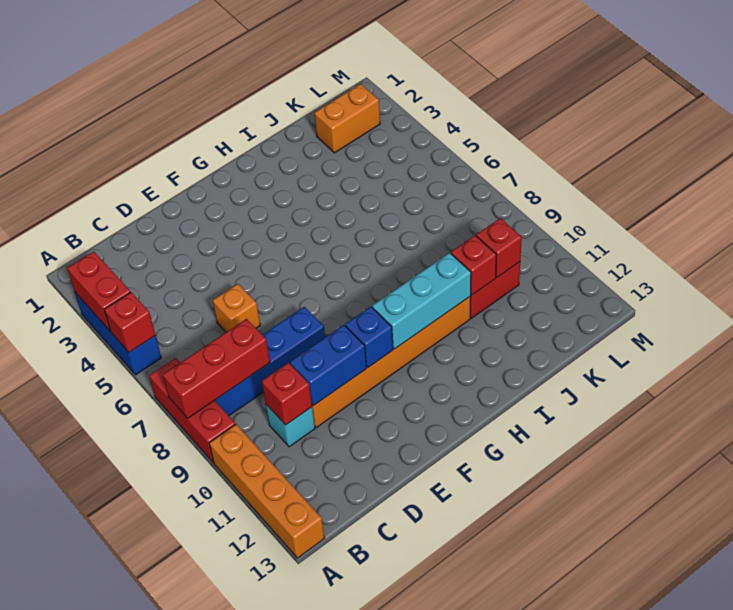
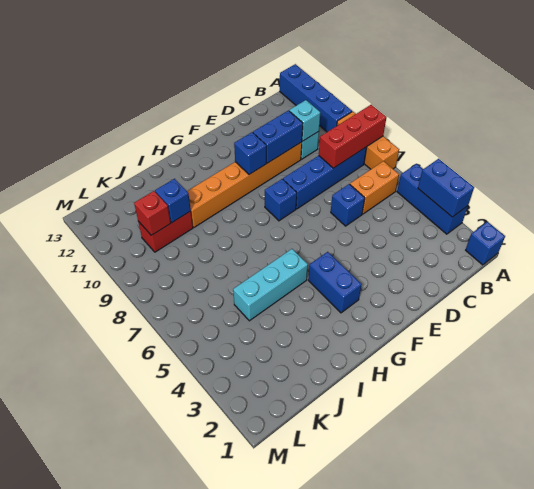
none -> blue 1x1 brick [466,222,505,265]
red 1x2 brick [67,251,130,331] -> blue 1x2 brick [418,159,474,217]
red 1x1 brick [104,292,155,352] -> none
red 1x3 brick [149,358,235,463] -> orange 1x3 brick [337,112,399,169]
orange 1x4 brick [209,424,324,558] -> blue 1x4 brick [280,64,352,132]
red 1x1 brick [262,363,312,425] -> cyan 1x1 brick [289,100,320,141]
orange 1x1 brick [213,284,260,332] -> blue 1x1 brick [331,184,365,226]
none -> blue 1x1 brick [265,179,297,221]
none -> blue 1x2 brick [308,252,362,313]
cyan 1x3 brick [372,253,471,349] -> cyan 1x3 brick moved to [233,249,308,321]
red 1x1 brick [451,235,496,295] -> blue 1x1 brick [155,179,191,222]
orange 1x2 brick [314,84,380,153] -> orange 1x2 brick moved to [350,161,399,214]

